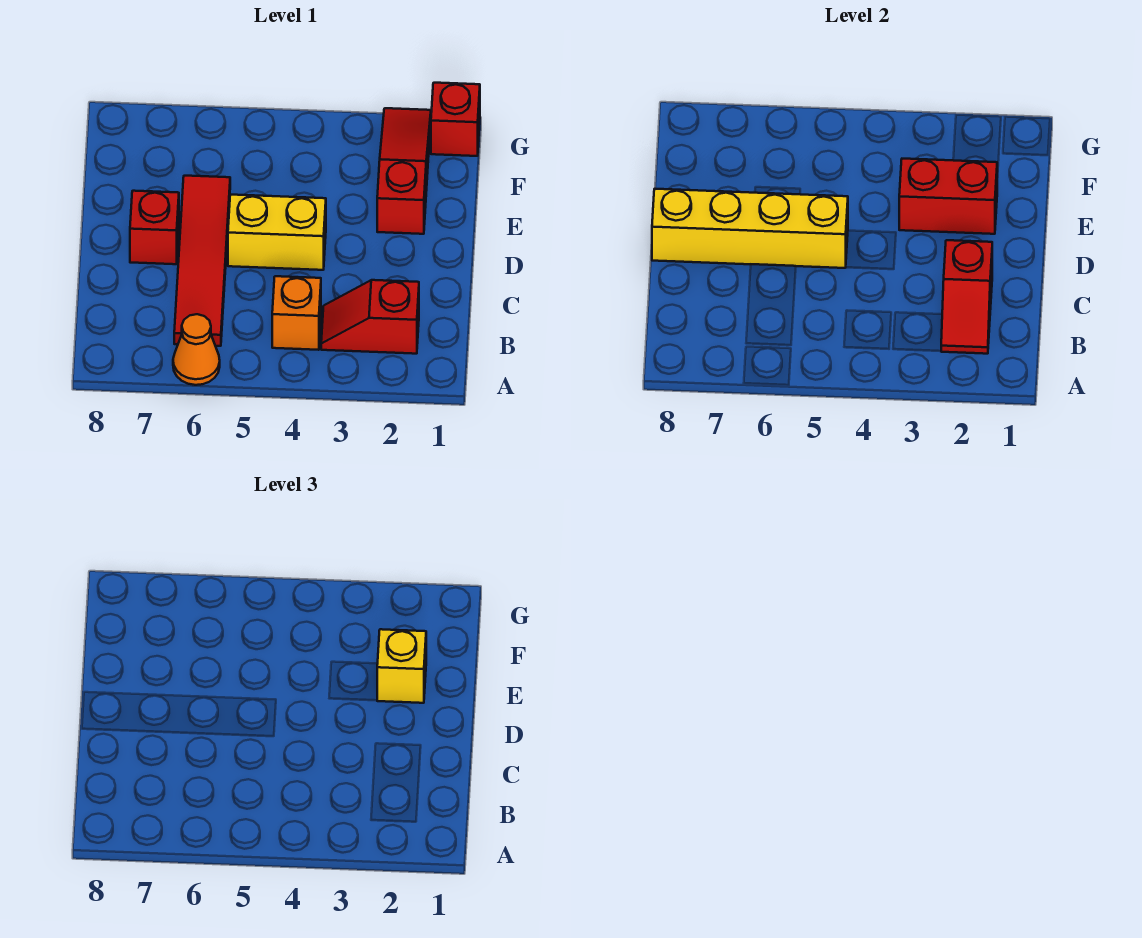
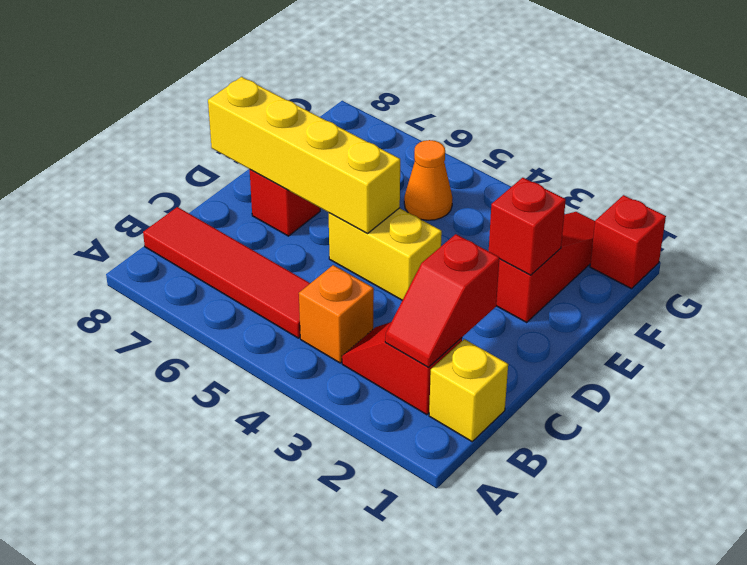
orange 1x1 cone [173,314,220,385] -> orange 1x1 cone moved to [404,140,452,220]
red 1x4 tile [174,176,230,346] -> red 1x4 tile turned to [143,207,310,338]
red 1x2 brick [899,159,997,234] -> red 1x1 brick [489,178,566,275]
yellow 1x1 brick [377,629,426,703] -> yellow 1x1 brick moved to [429,339,508,442]

